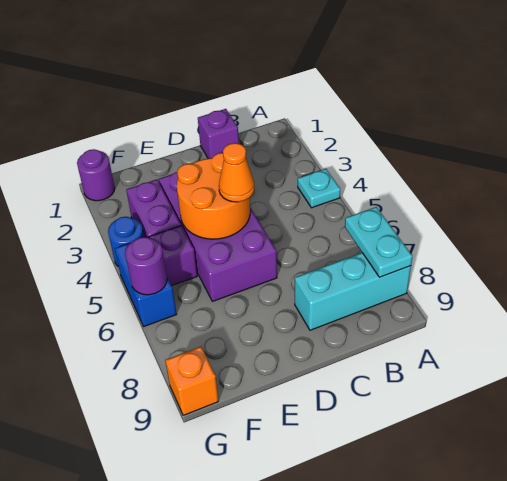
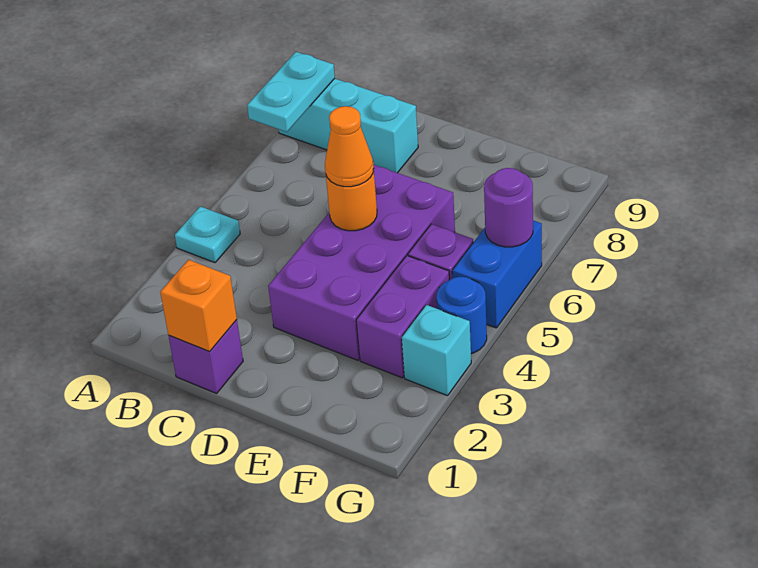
orange 2x2 round brick [177,153,250,239] -> orange 1x1 round brick [326,170,377,231]
purple 1x1 round brick [77,149,115,201] -> none
none -> cyan 1x1 brick [402,305,471,396]
orange 1x1 brick [165,347,218,415] -> orange 1x1 brick moved to [160,260,237,351]

